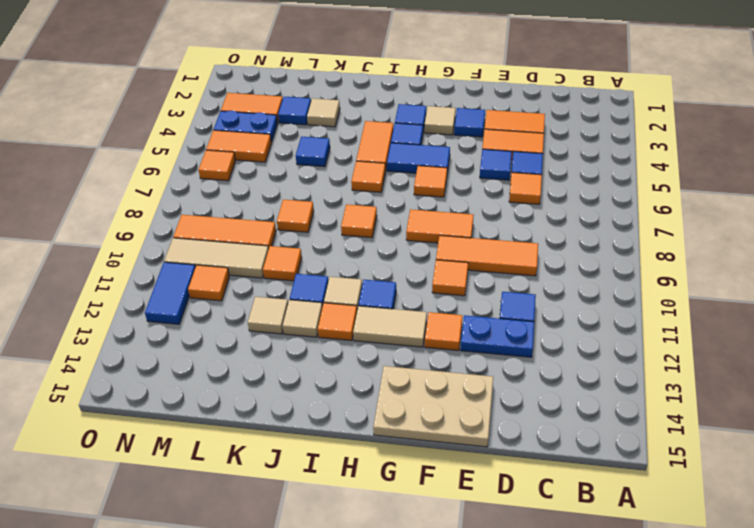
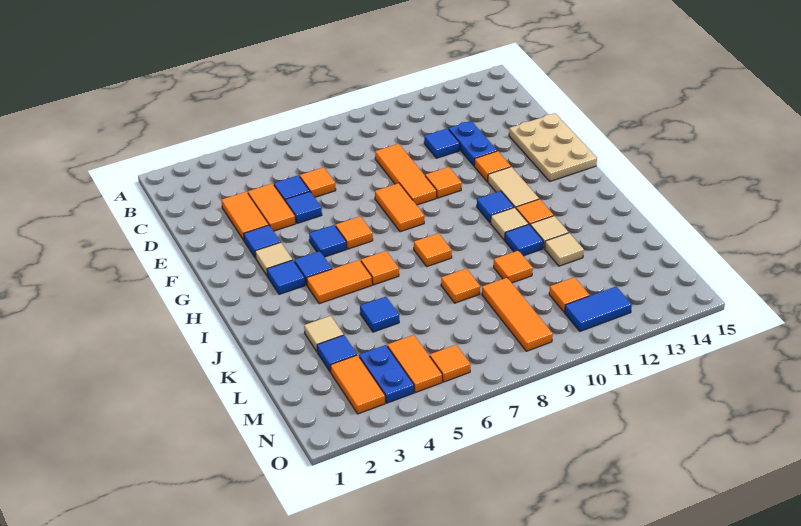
blue 1x2 tile [387,143,450,173] -> blue 1x1 tile [309,225,346,257]
tan 1x3 tile [164,238,269,278] -> none

